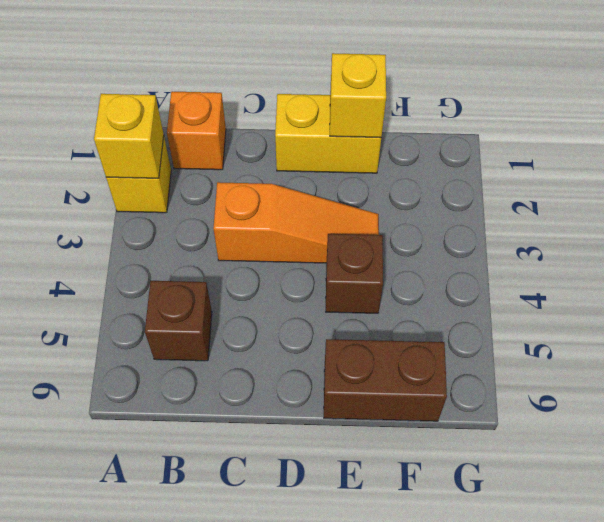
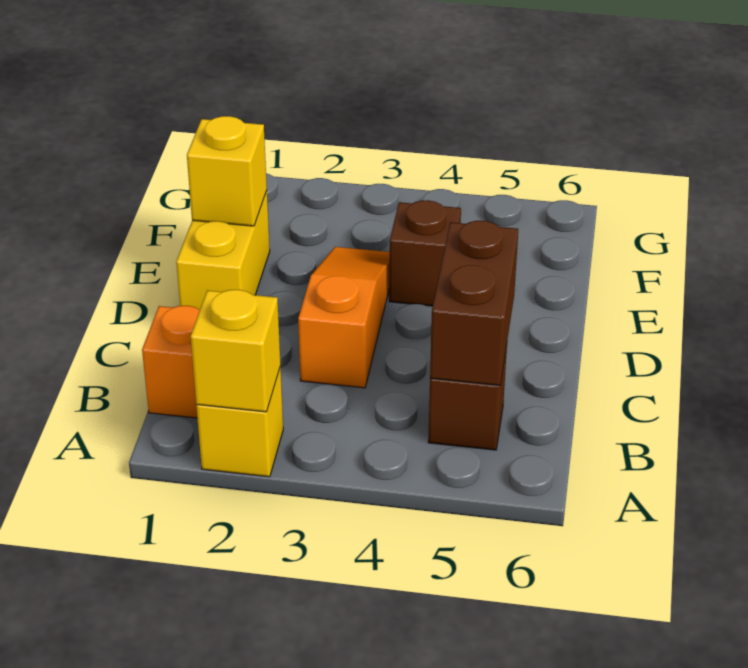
brown 1x2 brick [324,339,447,421] -> brown 1x2 brick moved to [430,221,518,385]

